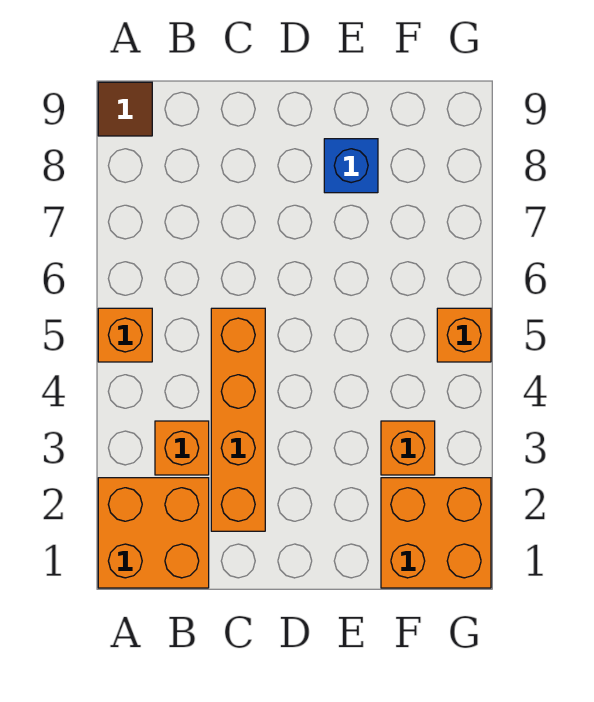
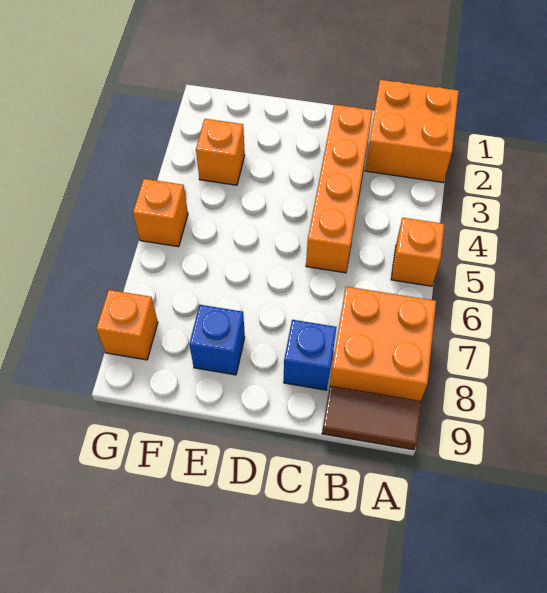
brown 1x1 tile [98,82,152,136] -> brown 1x2 tile [322,386,421,450]
orange 1x1 brick [155,421,209,475] -> orange 1x1 brick moved to [96,290,158,360]
none -> blue 1x1 brick [284,320,337,390]
orange 2x2 brick [381,478,491,588] -> orange 2x2 brick moved to [330,287,436,401]

